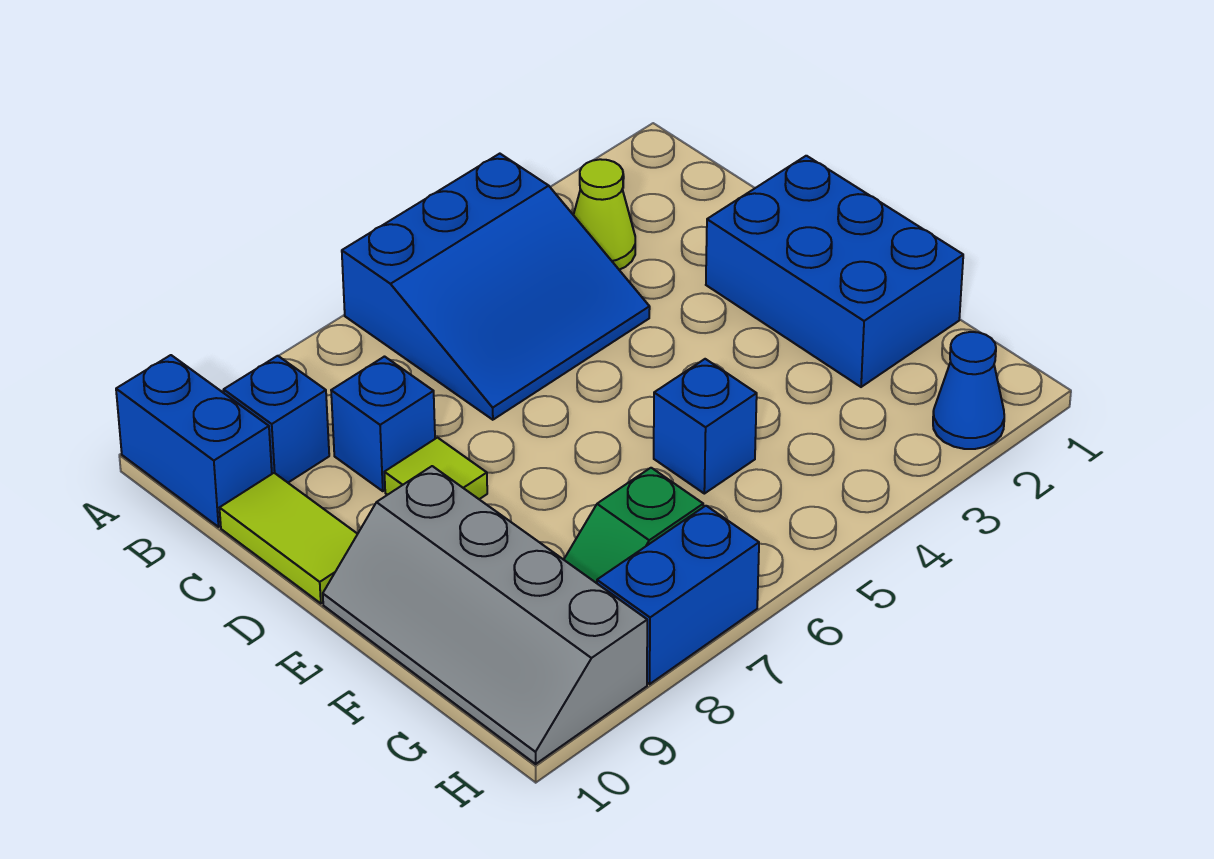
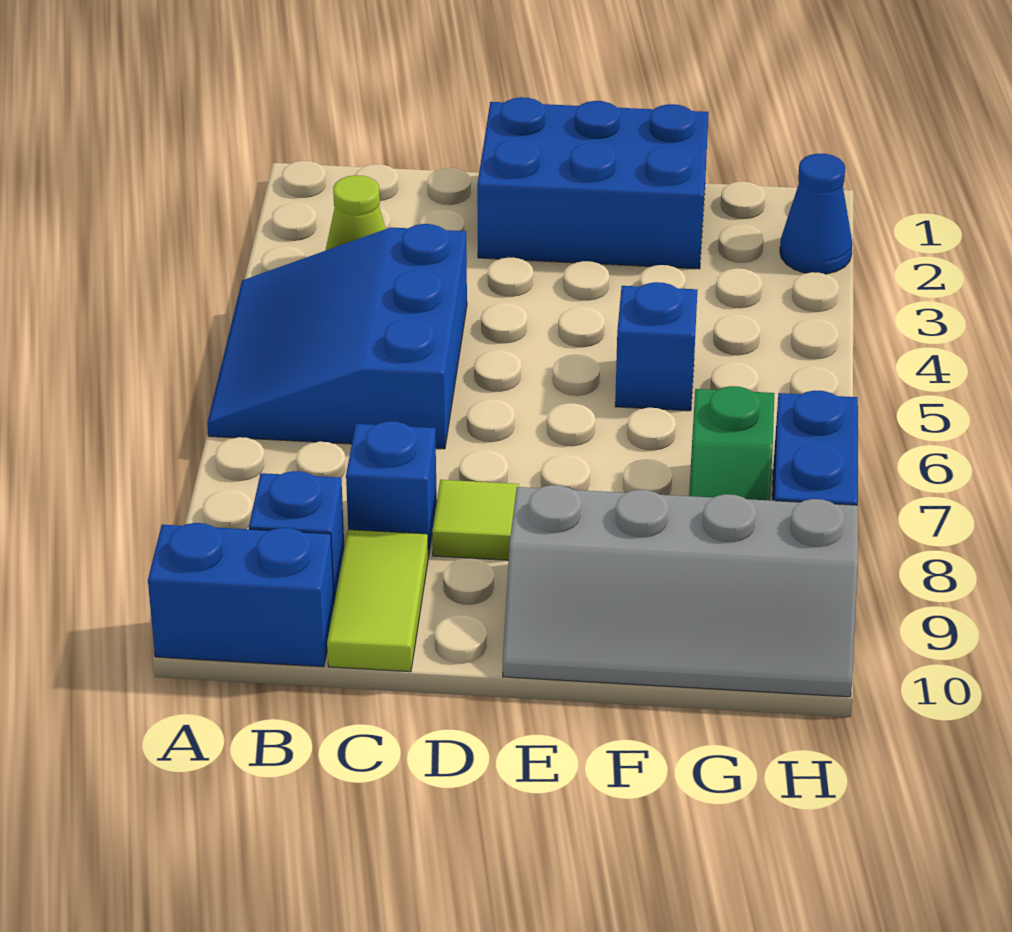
blue 3x3 slope [342,154,650,420] -> blue 3x3 slope turned to [207,224,467,449]
lime 1x2 tile [220,473,357,603] -> lime 1x2 tile turned to [327,530,428,672]

